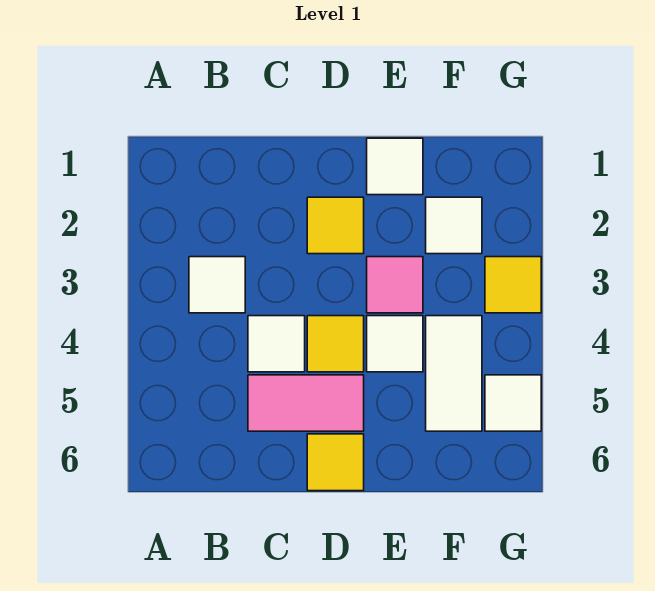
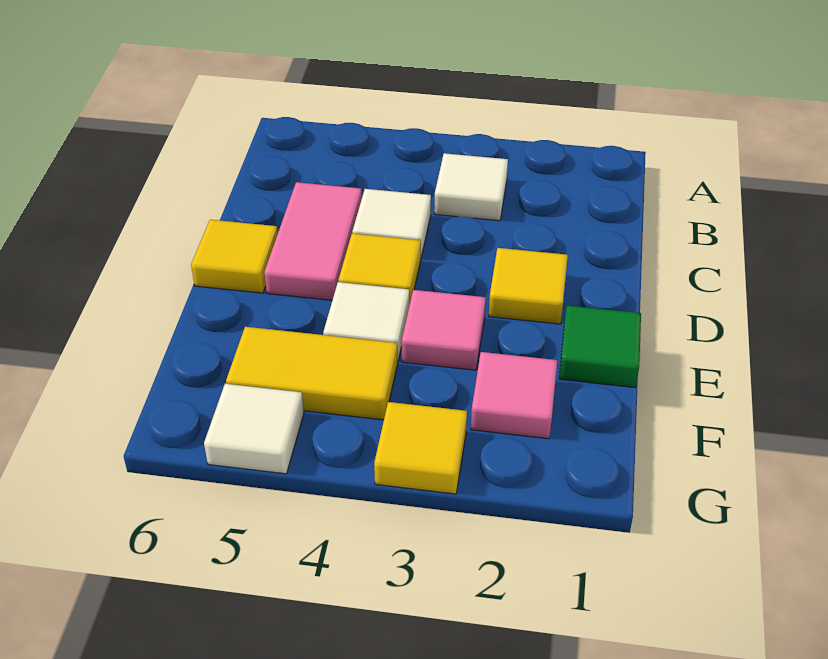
white 1x1 tile [367,138,423,195] -> green 1x1 tile [559,306,641,388]
white 1x1 tile [426,197,482,254] -> pink 1x1 tile [471,352,557,439]
white 1x2 tile [426,316,482,431] -> yellow 1x2 tile [226,327,398,420]

